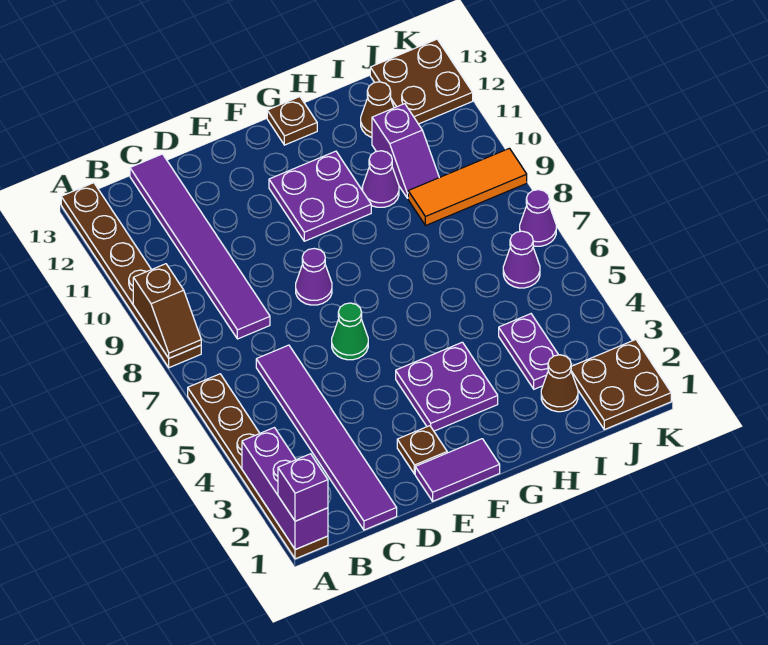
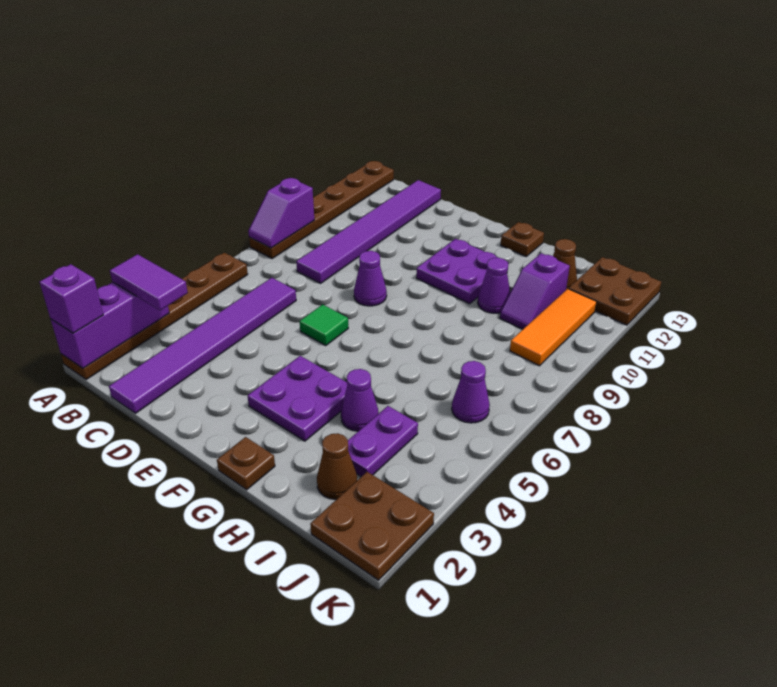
brown 1x2 slope [133,264,201,358] -> purple 1x2 slope [248,178,314,248]
purple 1x2 tile [415,439,500,501] -> purple 1x2 tile moved to [110,254,188,310]
brown 1x1 plate [397,426,447,474] -> brown 1x1 plate moved to [217,437,275,490]
green 1x1 cone [332,303,368,360] -> green 1x1 tile [300,304,348,345]
orange 1x3 tile [408,148,527,226] -> orange 1x3 tile turned to [510,289,597,366]
purple 1x1 cone [520,190,556,246] -> purple 1x1 cone moved to [341,369,379,431]

